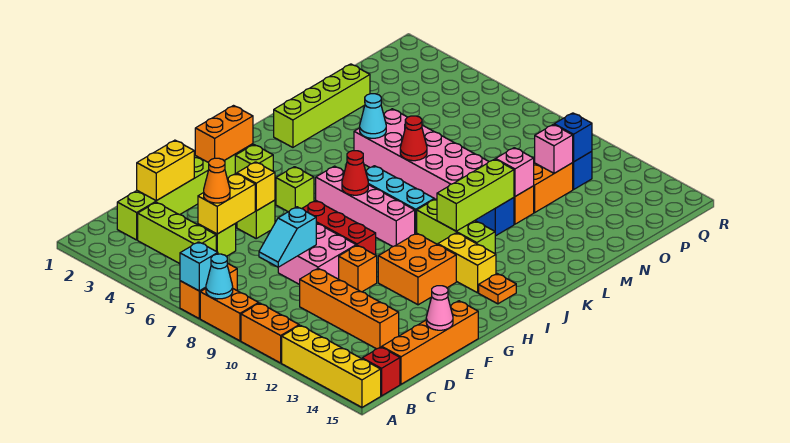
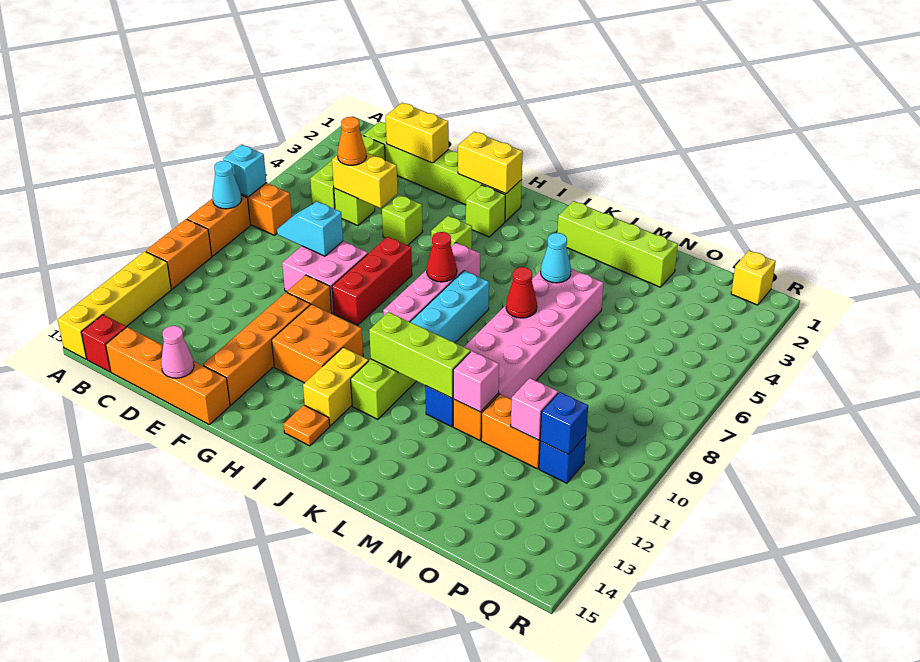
orange 1x4 brick [300,268,399,349] -> orange 1x4 brick moved to [203,292,310,405]
yellow 1x1 brick [237,162,275,211] -> yellow 1x1 brick moved to [731,250,776,305]
orange 1x2 brick [195,106,253,163] -> yellow 1x2 brick [458,132,523,194]

